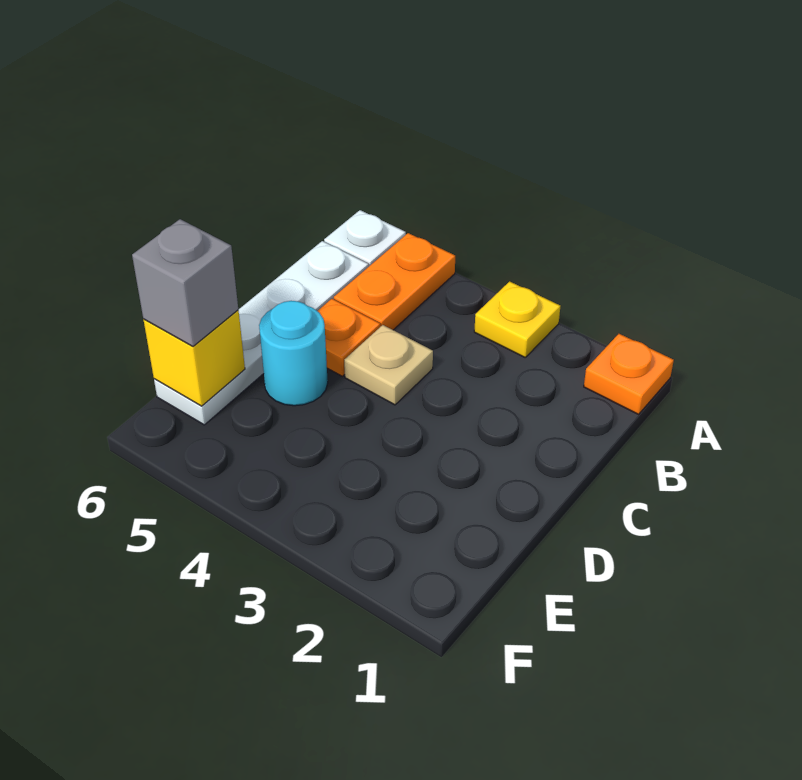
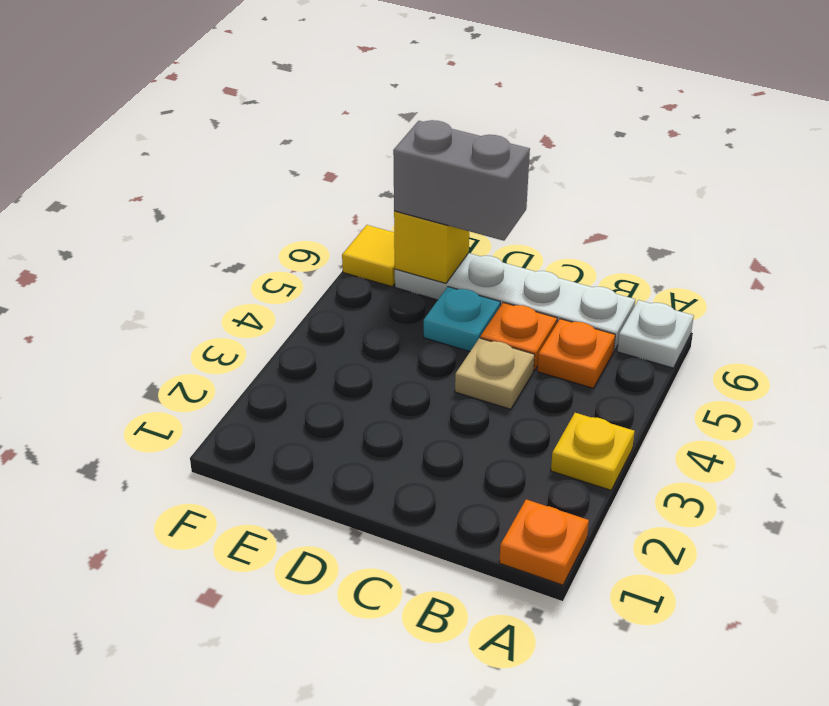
orange 1x2 plate [334,233,455,330] -> orange 1x1 plate [537,319,615,388]
cyan 1x1 round brick [259,301,328,406] -> cyan 1x1 plate [424,287,500,351]
grey 1x1 brick [132,219,238,346] -> grey 1x2 brick [393,120,530,241]
none -> yellow 1x1 tile [342,225,395,287]

